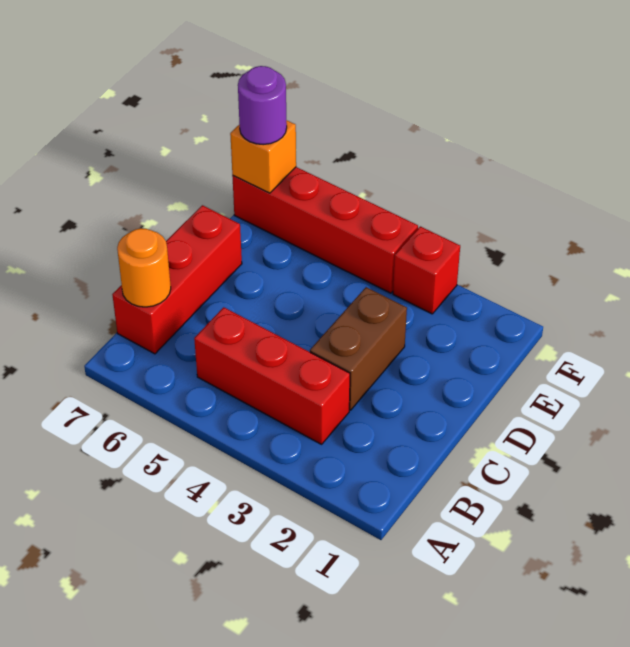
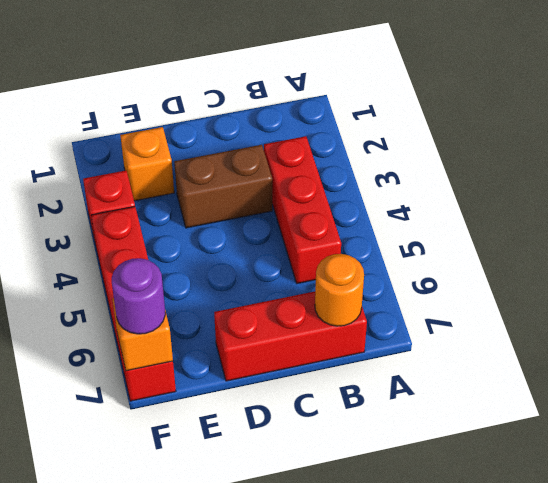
none -> orange 1x1 brick [120,127,174,201]

